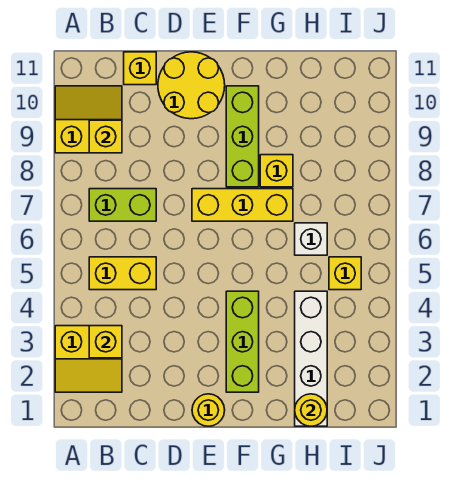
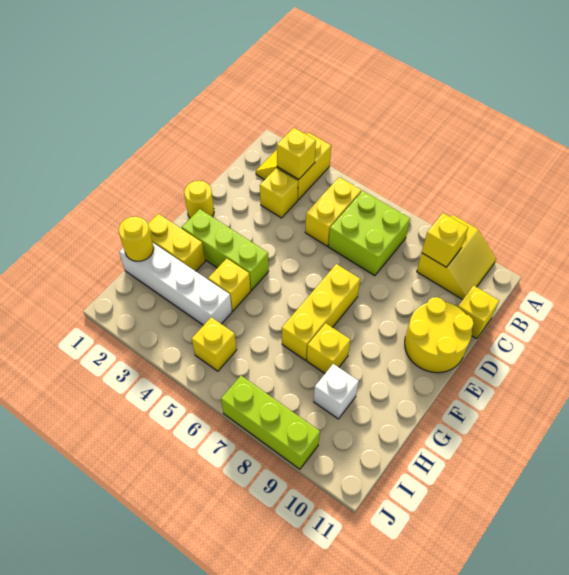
lime 1x2 brick [89,189,156,221] -> lime 2x2 brick [328,191,410,276]
none -> yellow 1x1 brick [260,168,298,218]
lime 1x3 brick [226,86,259,187] -> lime 1x3 brick moved to [221,376,320,469]
none -> yellow 1x2 brick [148,214,205,271]
none -> yellow 1x1 brick [208,258,251,311]
white 1x1 brick [295,223,327,255] -> white 1x1 brick moved to [314,364,359,419]

